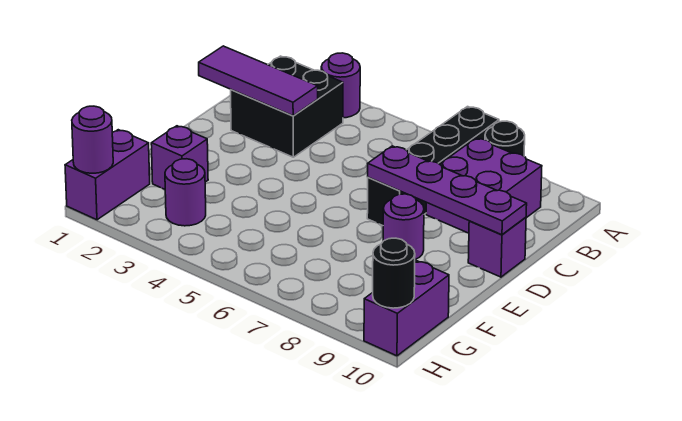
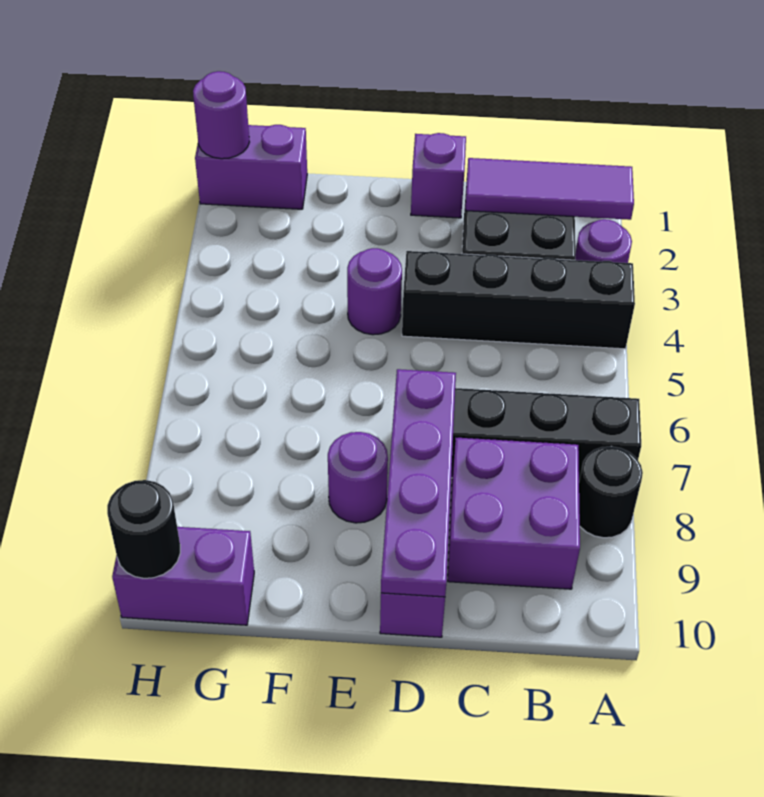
none -> black 1x4 brick [402,251,635,349]
purple 1x3 tile [199,46,318,116] -> purple 1x3 tile turned to [465,158,634,220]
purple 1x1 brick [151,126,208,189] -> purple 1x1 brick moved to [411,133,466,218]
purple 1x1 round brick [165,159,206,226] -> purple 1x1 round brick moved to [347,248,402,335]

